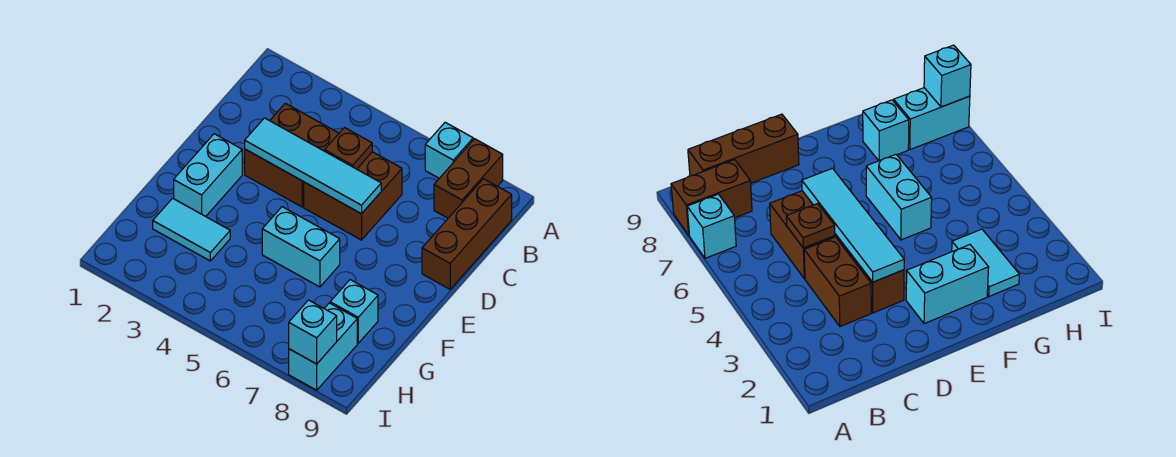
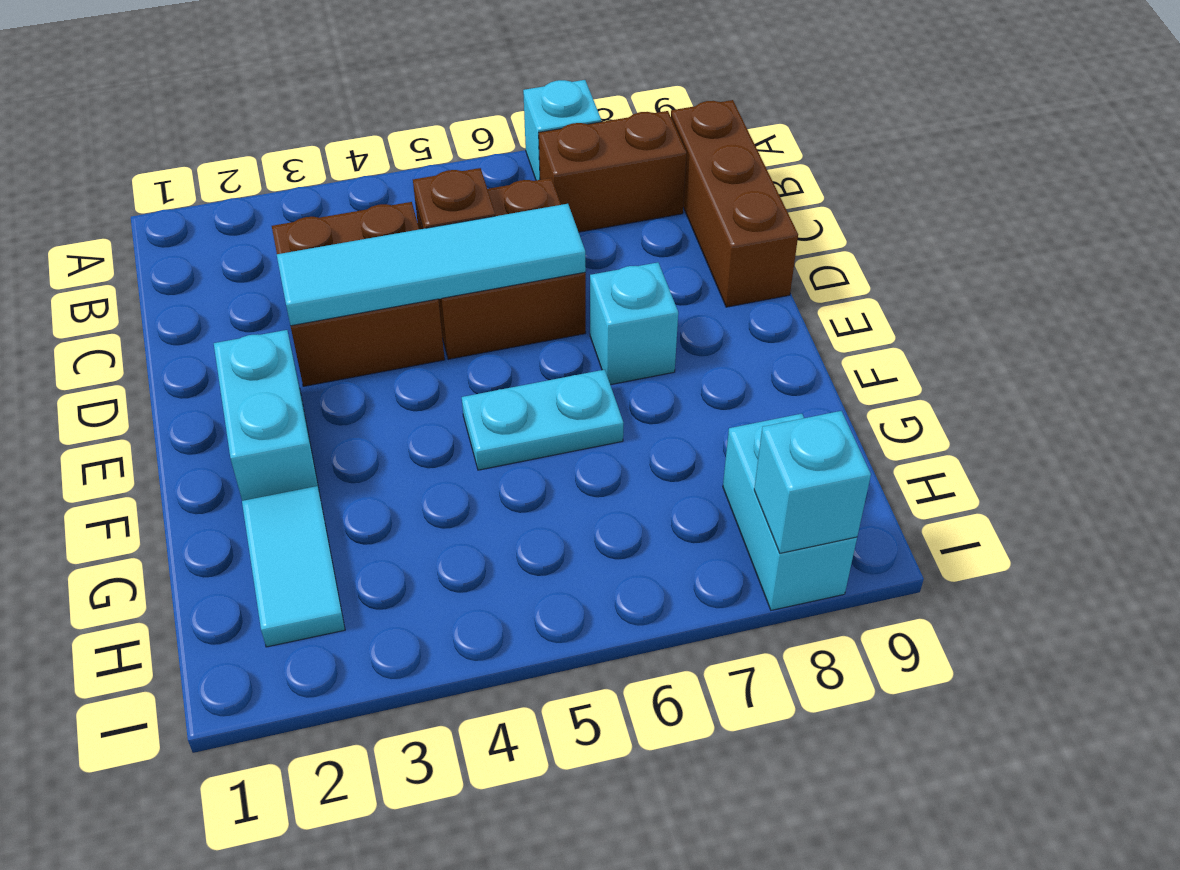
brown 1x2 brick [434,139,503,218] -> brown 1x2 brick turned to [539,111,686,232]
cyan 1x2 brick [262,207,340,287] -> cyan 1x2 plate [462,370,623,470]
cyan 1x2 tile [153,198,230,261] -> cyan 1x2 tile turned to [242,486,345,647]
cyan 1x1 brick [330,280,378,343] -> cyan 1x1 brick moved to [590,262,678,385]

